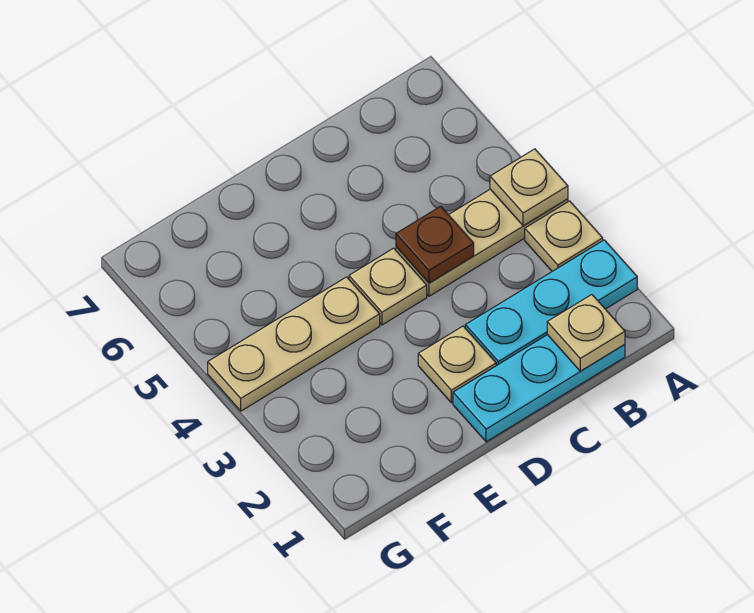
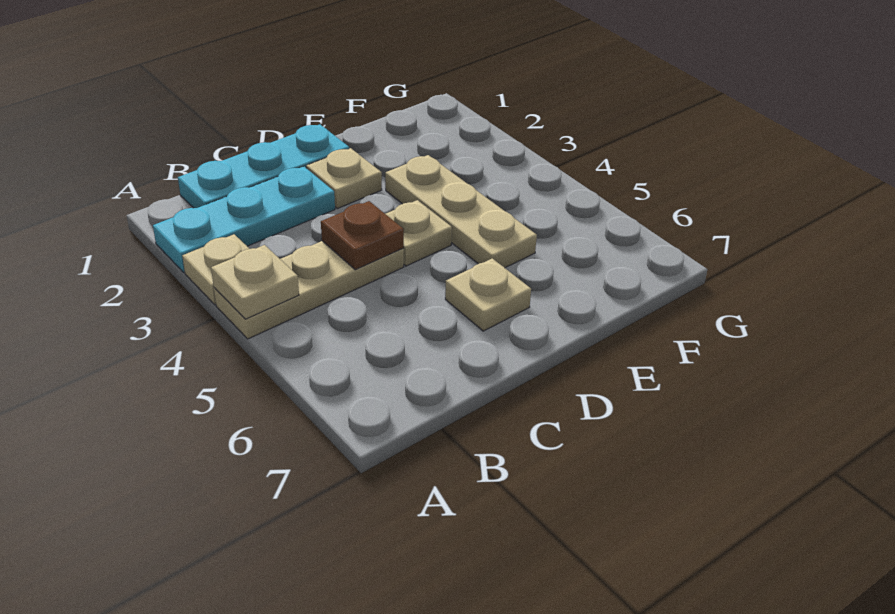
tan 1x1 plate [547,295,625,371] -> tan 1x1 plate moved to [445,258,531,331]
tan 1x3 plate [208,277,380,411] -> tan 1x3 plate turned to [385,155,537,268]

